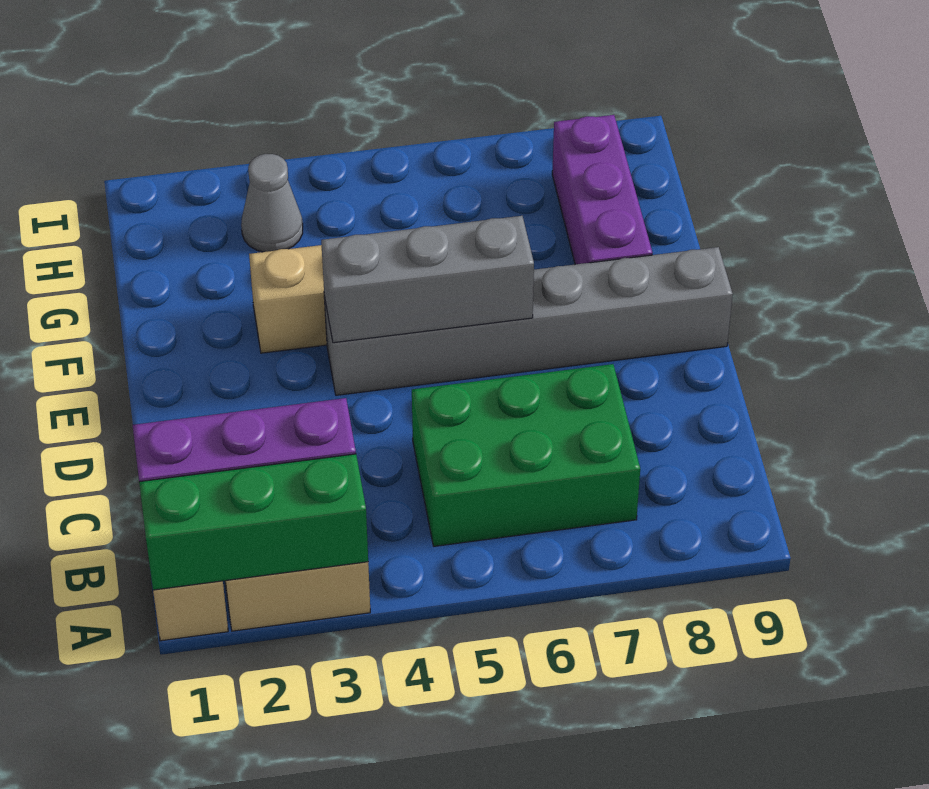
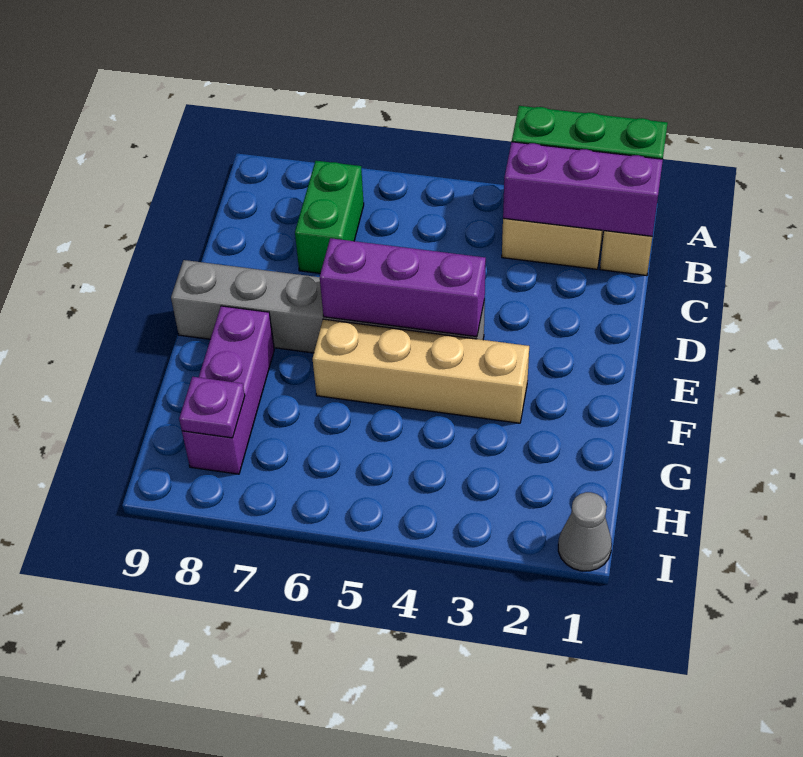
green 2x3 brick [412,364,640,546] -> green 1x2 brick [295,161,364,273]
grey 1x3 brick [321,216,534,343] -> purple 1x3 brick [320,238,486,337]
grey 1x1 cone [241,154,303,252] -> grey 1x1 cone moved to [558,492,612,571]
none -> purple 1x1 plate [179,377,245,438]

